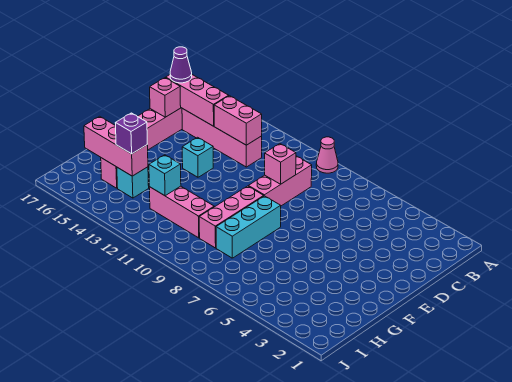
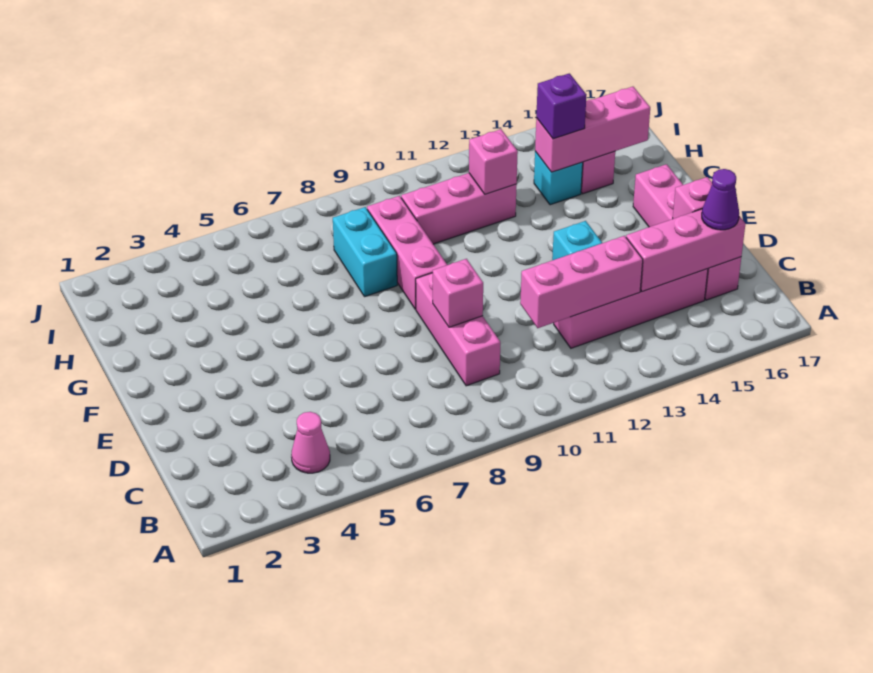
pink 1x1 cone [316,137,338,173] -> pink 1x1 cone moved to [291,412,330,473]
pink 1x2 brick [214,96,262,145] -> pink 1x3 brick [520,236,643,328]
cyan 1x3 brick [216,196,281,258] -> cyan 1x2 brick [333,207,397,297]
cyan 1x1 brick [149,155,181,196] -> pink 1x1 brick [469,129,518,194]

